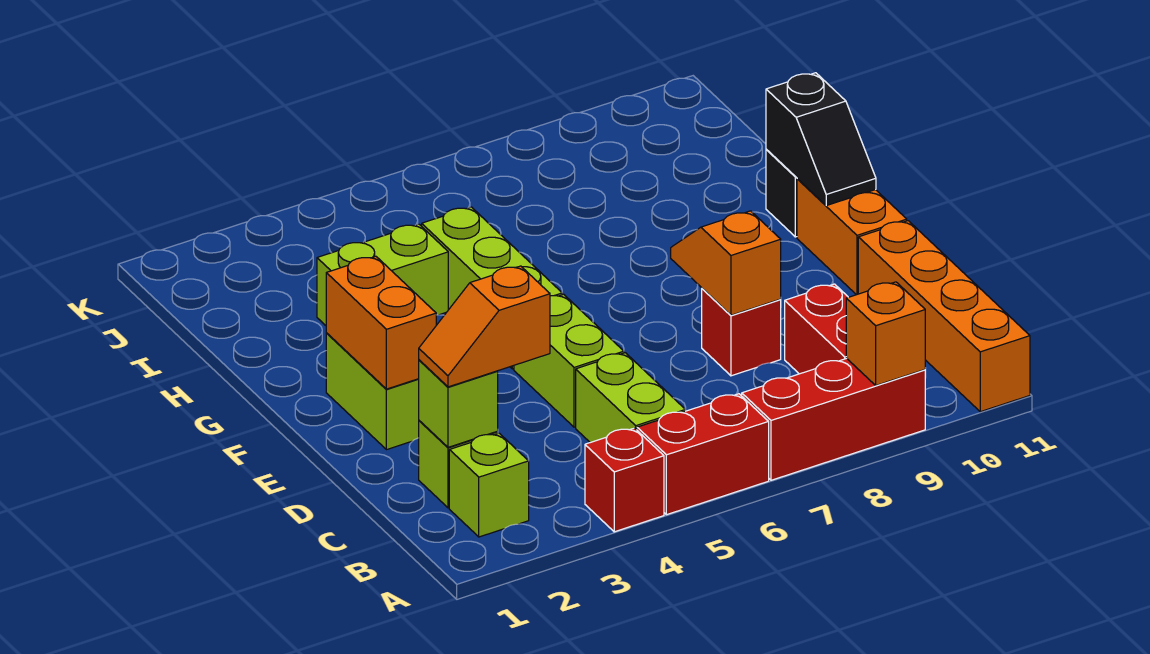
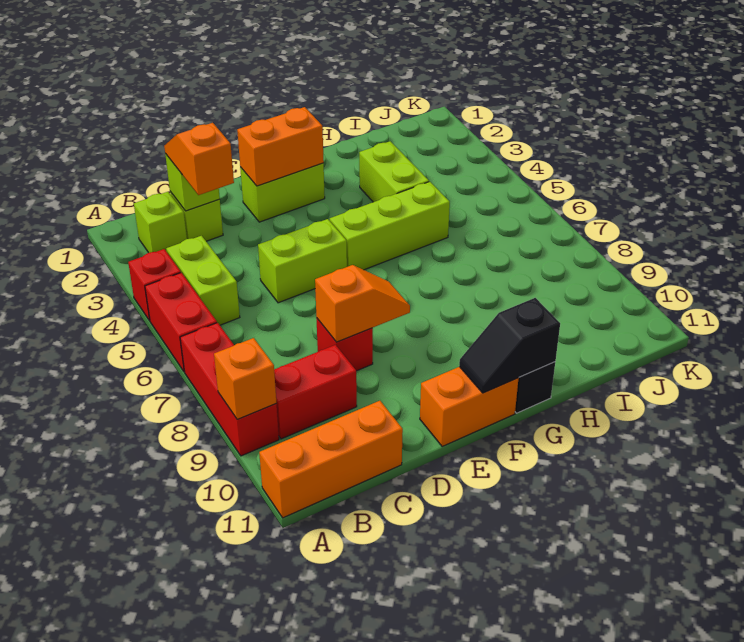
orange 1x4 brick [858,221,1030,412] -> orange 1x3 brick [259,401,403,518]
lime 1x2 brick [576,353,685,443] -> lime 1x2 brick turned to [166,236,240,325]

